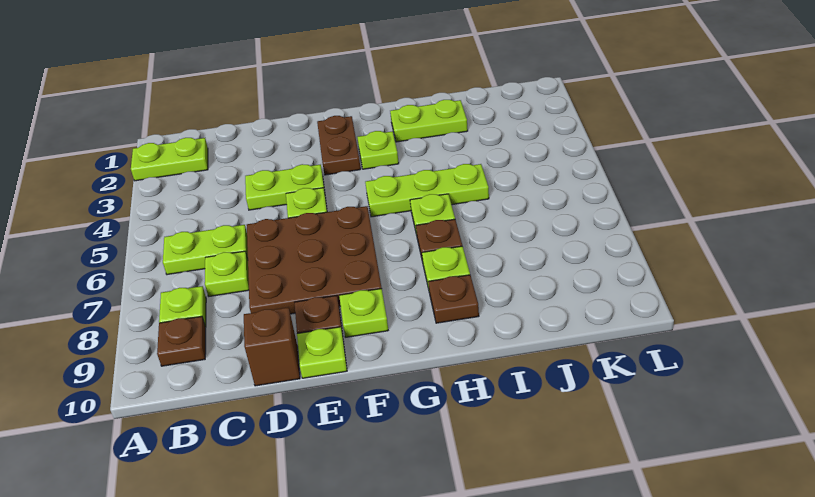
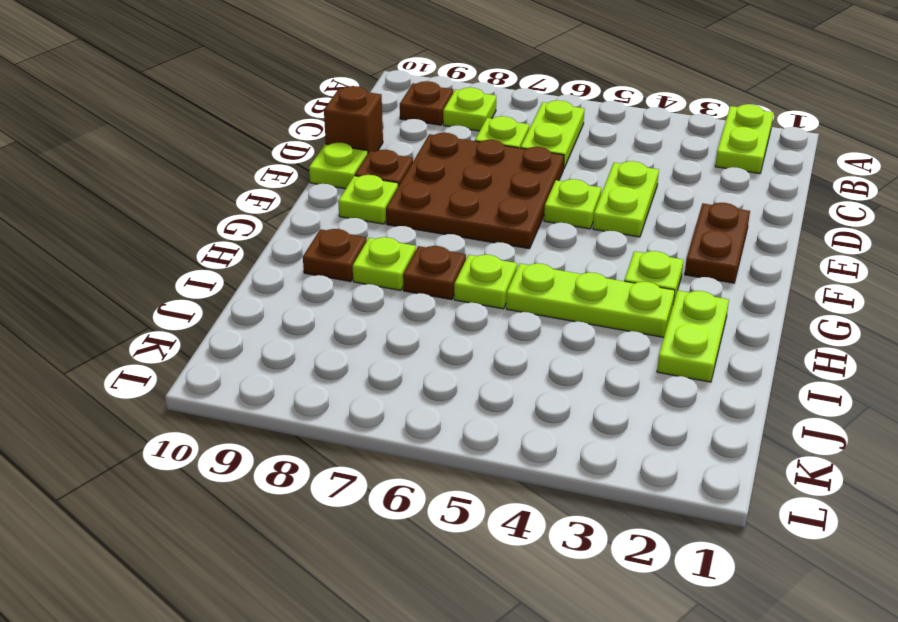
brown 1x2 plate [317,116,361,175] -> brown 1x2 plate turned to [685,203,750,283]
lime 1x3 plate [365,164,489,217] -> lime 1x3 plate turned to [506,263,675,337]

